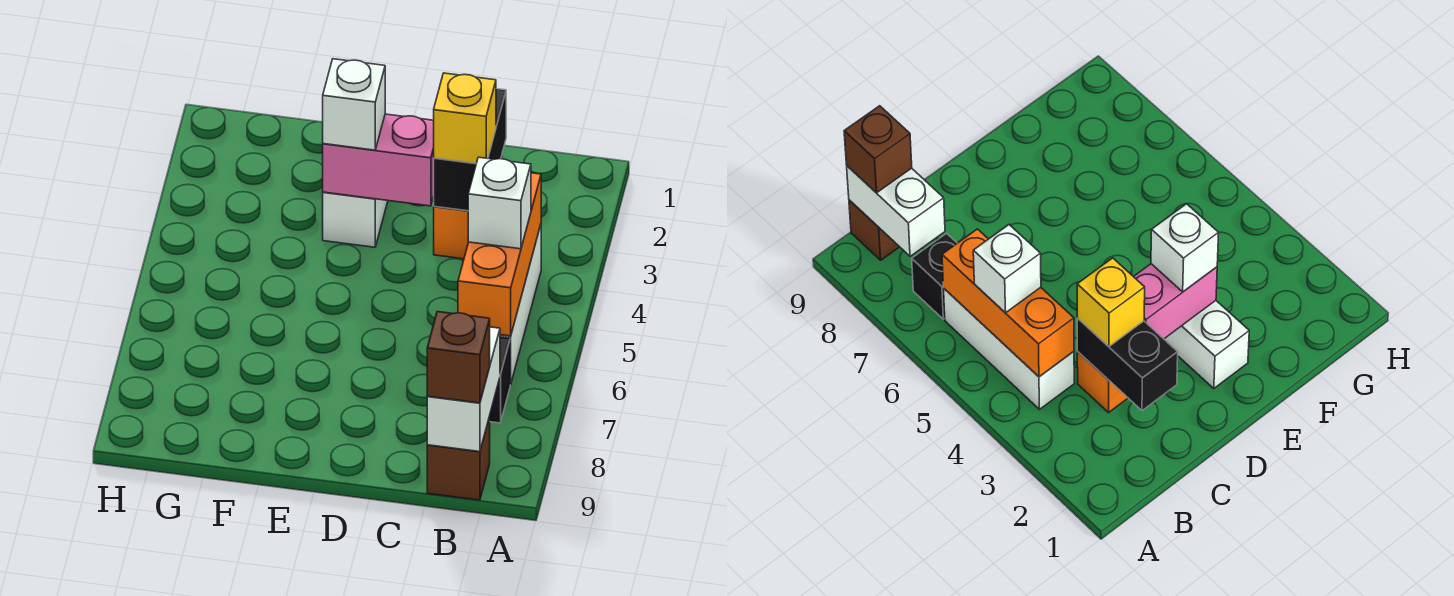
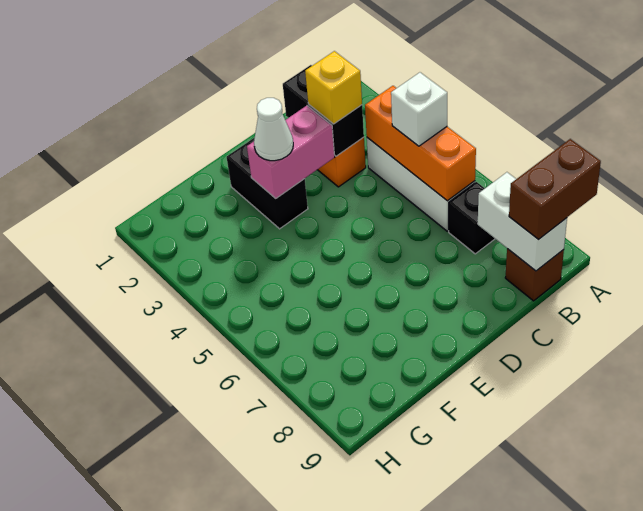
brown 1x1 brick [427,312,490,403] -> brown 1x2 brick [509,139,601,240]
white 1x2 brick [323,192,388,247] -> black 1x2 brick [227,138,308,229]
white 1x1 brick [323,59,385,150] -> white 1x1 cone [254,98,293,161]

